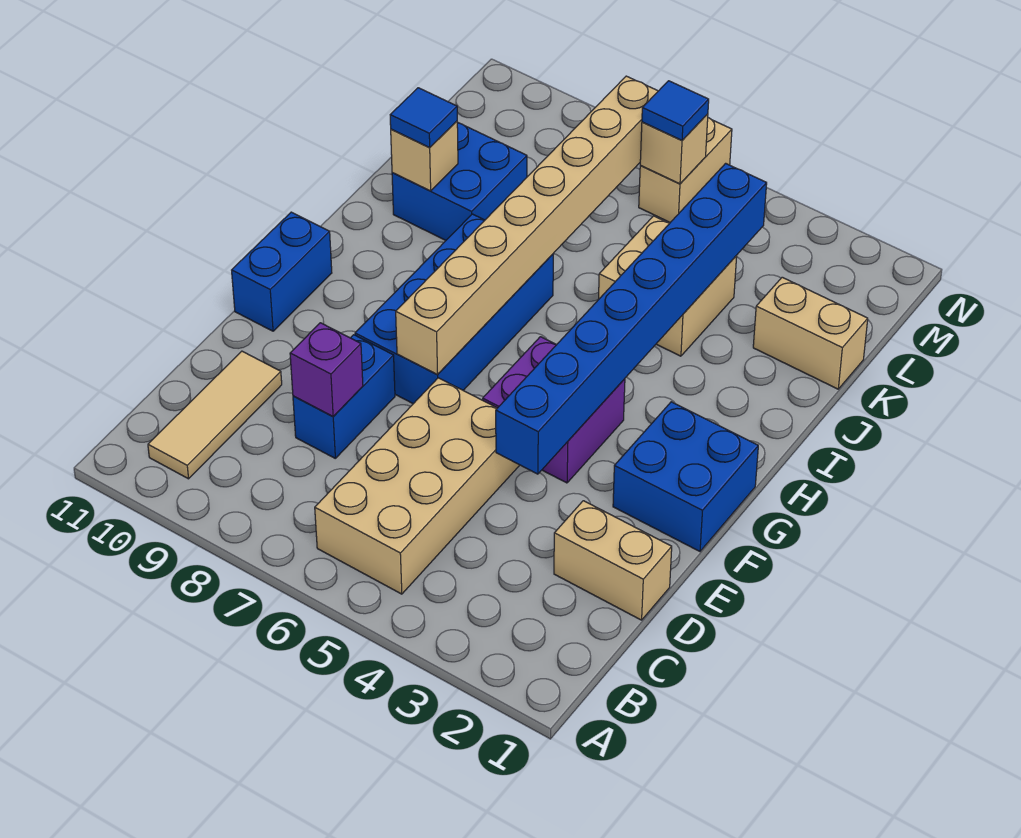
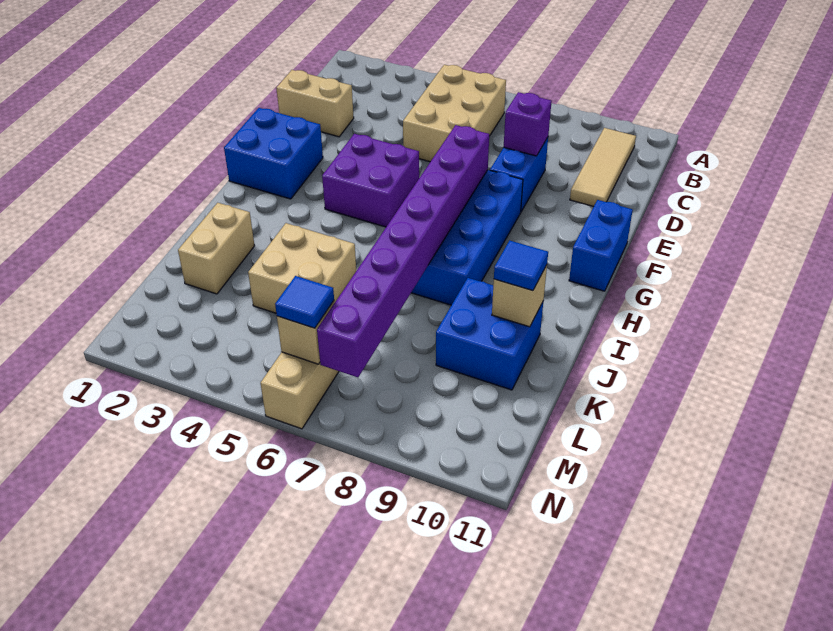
tan 2x4 brick [315,378,519,594] -> tan 2x3 brick [403,65,506,162]
blue 1x8 brick [496,163,767,474] -> none
tan 1x8 brick [396,76,658,375] -> purple 1x8 brick [317,125,489,377]
tan 1x2 brick [753,277,868,389] -> tan 1x2 brick turned to [178,203,255,294]

